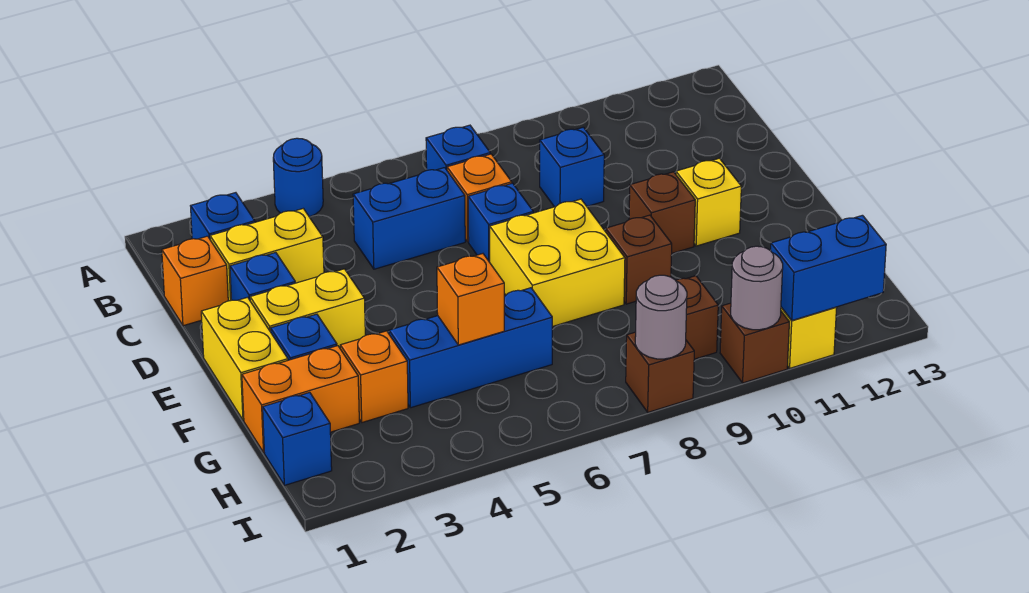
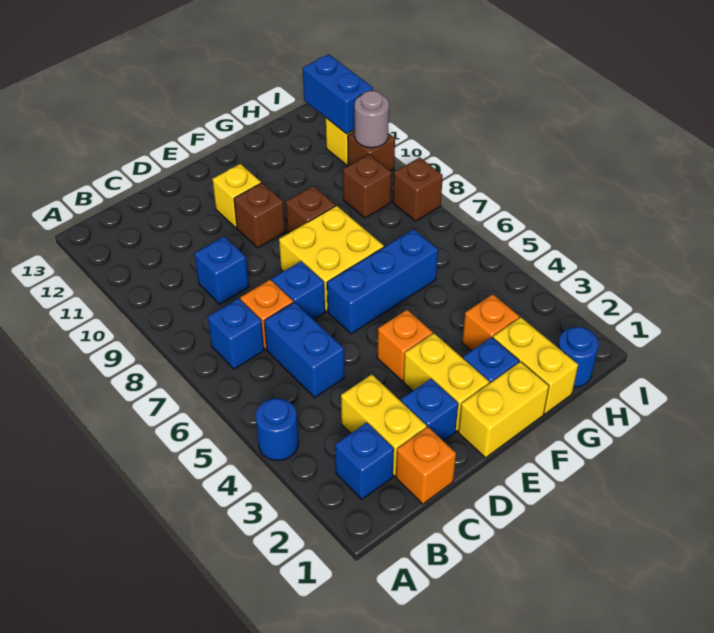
orange 1x2 brick [242,346,359,452] -> yellow 1x2 brick [493,317,578,414]
blue 1x3 brick [389,288,552,408] -> blue 1x3 brick turned to [327,229,438,334]
orange 1x1 brick [437,254,504,345] -> orange 1x1 brick moved to [377,310,433,381]
blue 1x1 brick [263,392,332,485] -> blue 1x1 round brick [558,327,598,387]
grey 1x1 round brick [635,275,687,359] -> none

